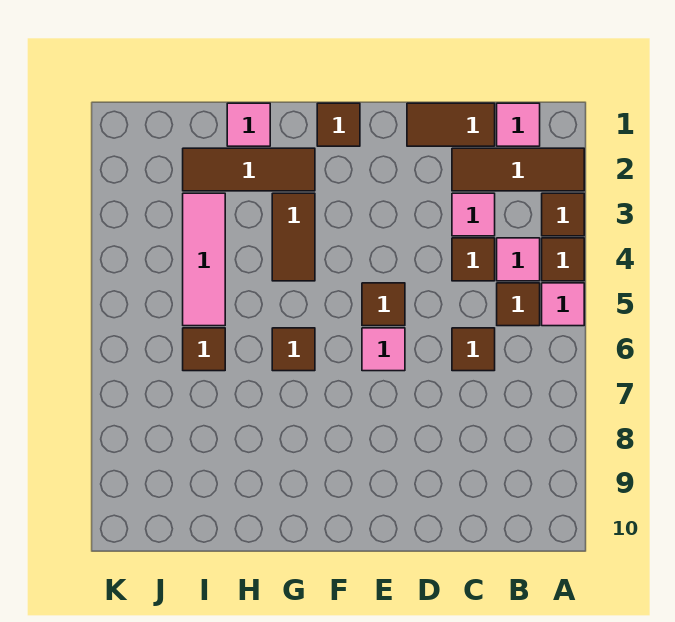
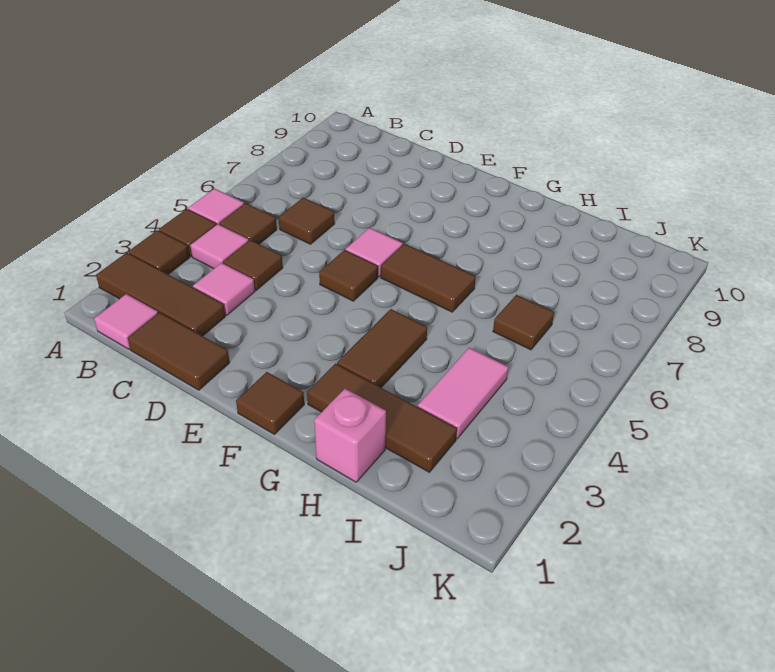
brown 1x1 tile [272,328,315,371] -> brown 1x2 tile [381,244,476,312]
pink 1x1 tile [227,103,270,146] -> pink 1x1 brick [314,389,386,482]
pink 1x3 tile [183,193,225,326] -> pink 1x2 tile [418,348,508,439]

